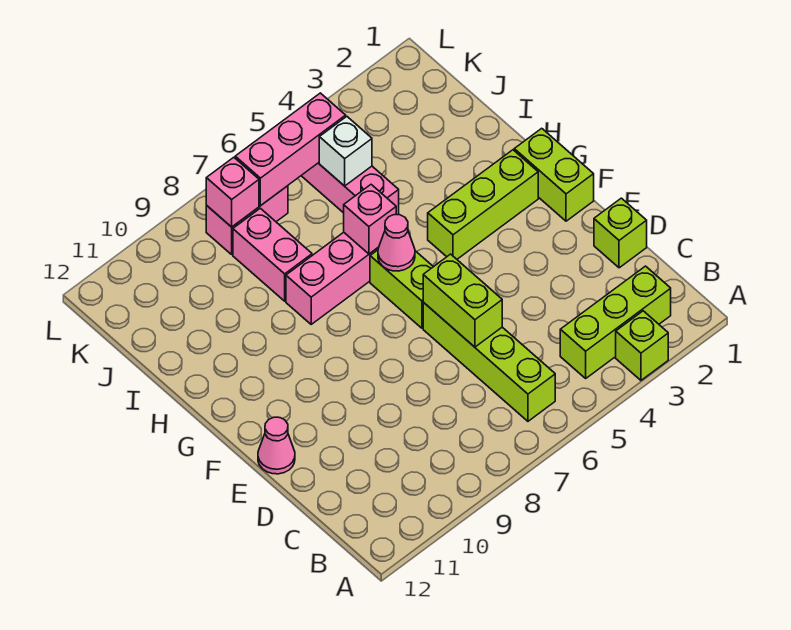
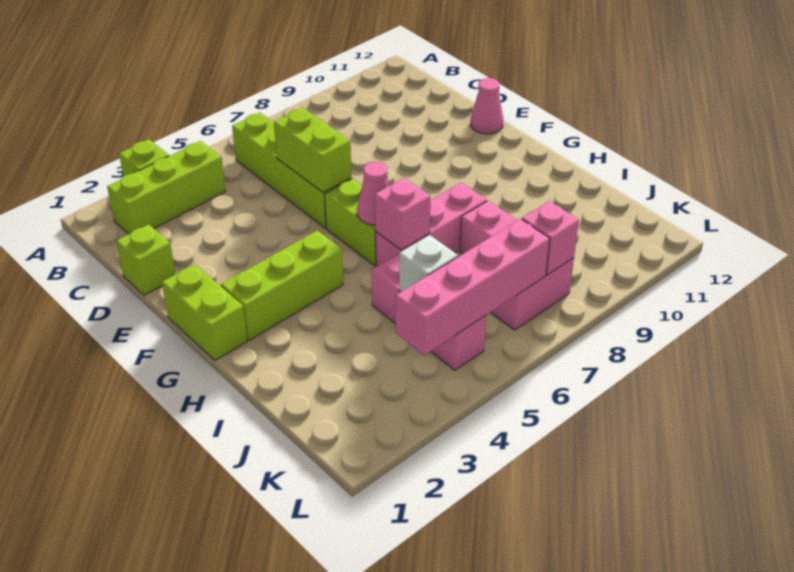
pink 1x3 brick [235,93,346,206] -> pink 1x4 brick [396,219,550,355]

